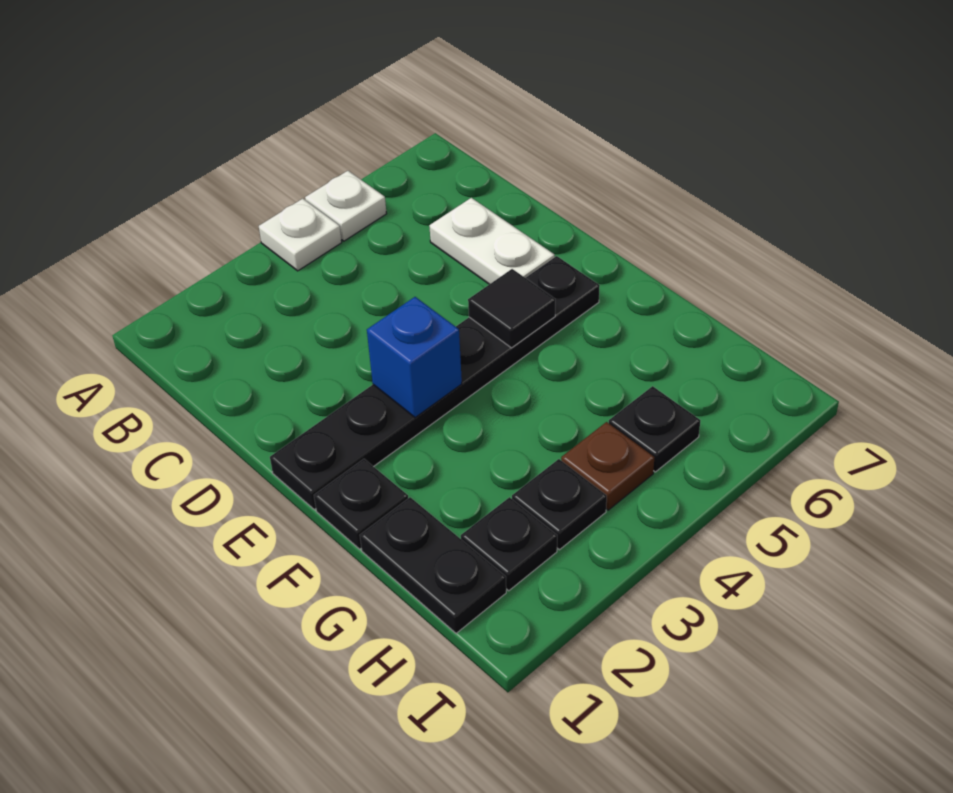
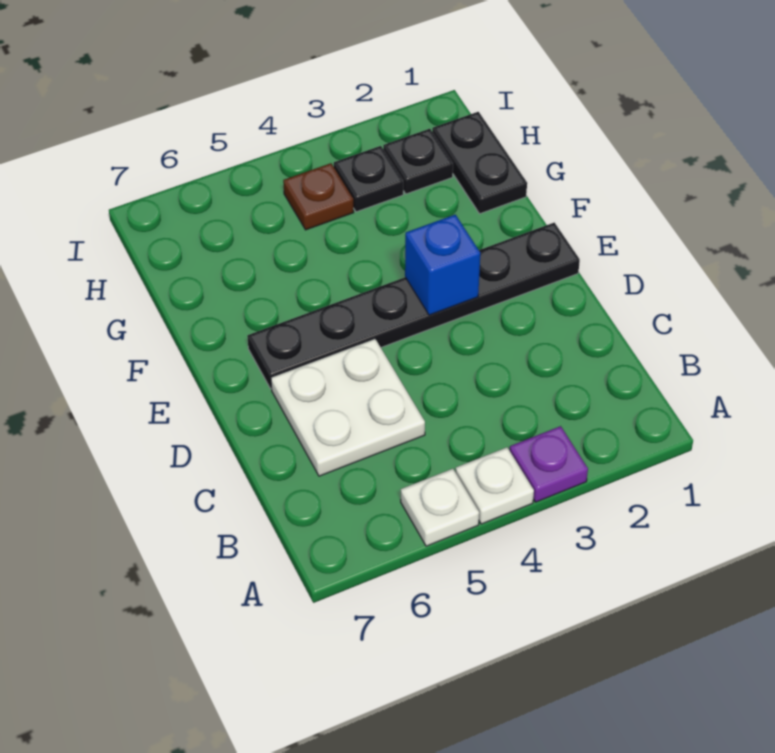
none -> purple 1x1 plate [510,426,588,502]
white 1x2 plate [429,198,555,284] -> white 2x2 plate [271,339,425,476]
black 1x1 tile [468,269,555,348] -> none
black 1x1 plate [314,459,408,549] -> none
black 1x1 plate [609,386,701,472] -> none

